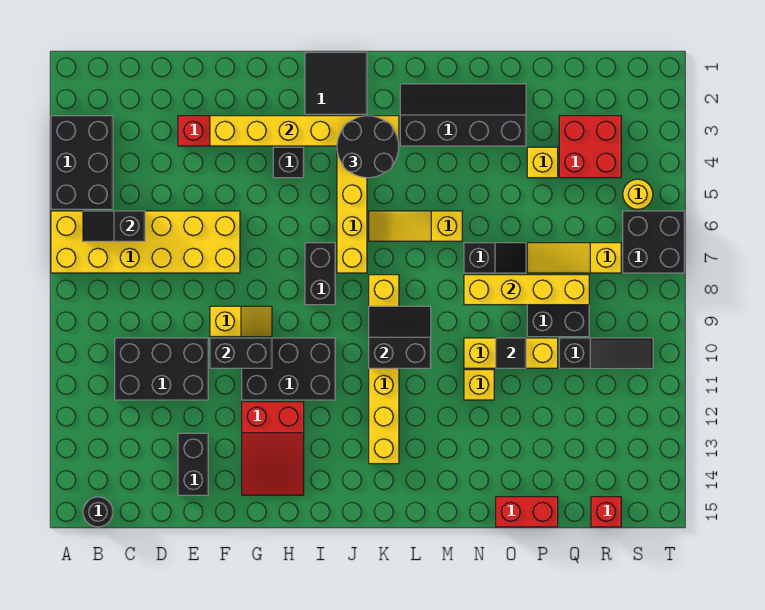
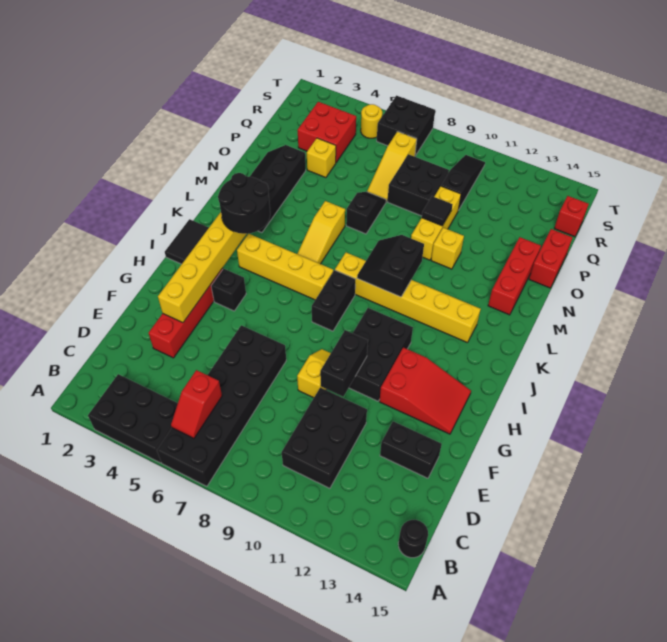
yellow 2x6 brick [51,211,240,273] -> black 2x6 brick [157,325,286,486]
black 1x2 slope [83,211,145,241] -> red 1x2 slope [171,370,222,438]
black 1x2 brick [305,243,335,305] -> black 1x2 brick turned to [312,270,355,331]
none -> red 1x3 brick [488,237,541,315]
yellow 1x4 brick [464,275,589,305] -> none

